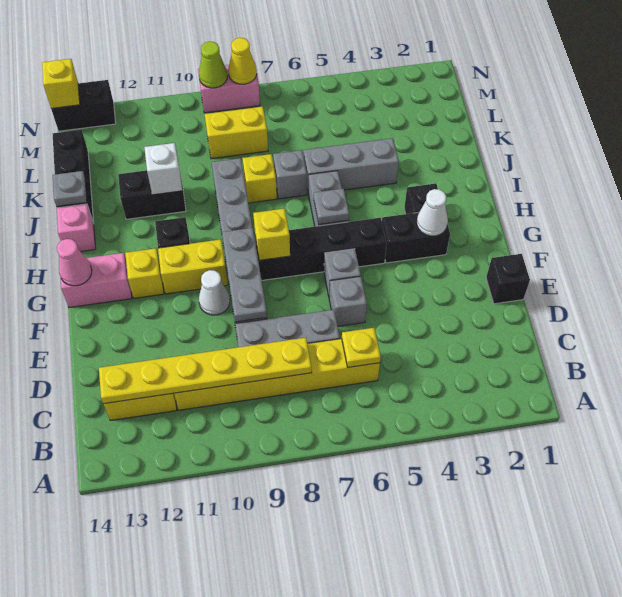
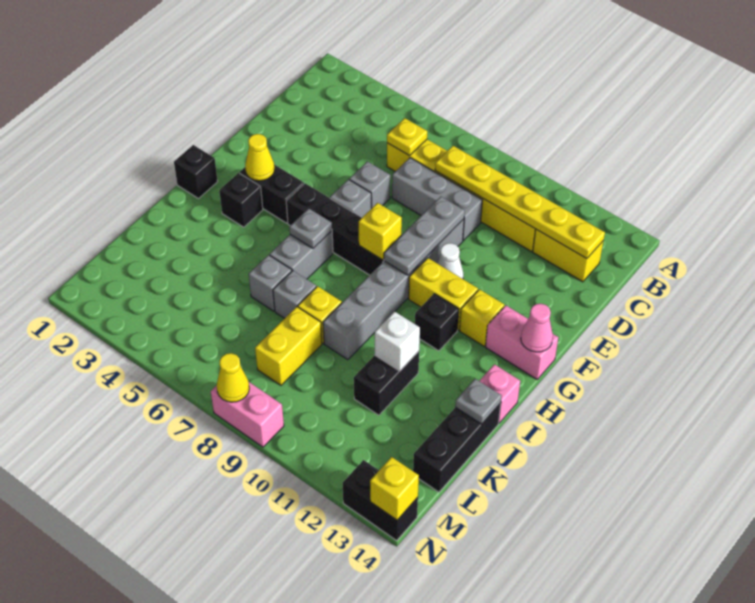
black 1x1 brick [486,254,530,304] -> black 1x1 brick moved to [174,145,218,198]
white 1x1 cone [417,189,448,236] -> yellow 1x1 cone [245,134,275,181]
grey 1x3 brick [304,138,399,195] -> grey 1x1 brick [249,255,292,311]
black 1x2 brick [118,170,186,219] -> black 1x2 brick turned to [354,351,419,415]
yellow 1x2 brick [205,107,268,159] -> yellow 1x2 brick turned to [255,307,322,385]
lime 1x1 cone [199,41,227,88] -> none

